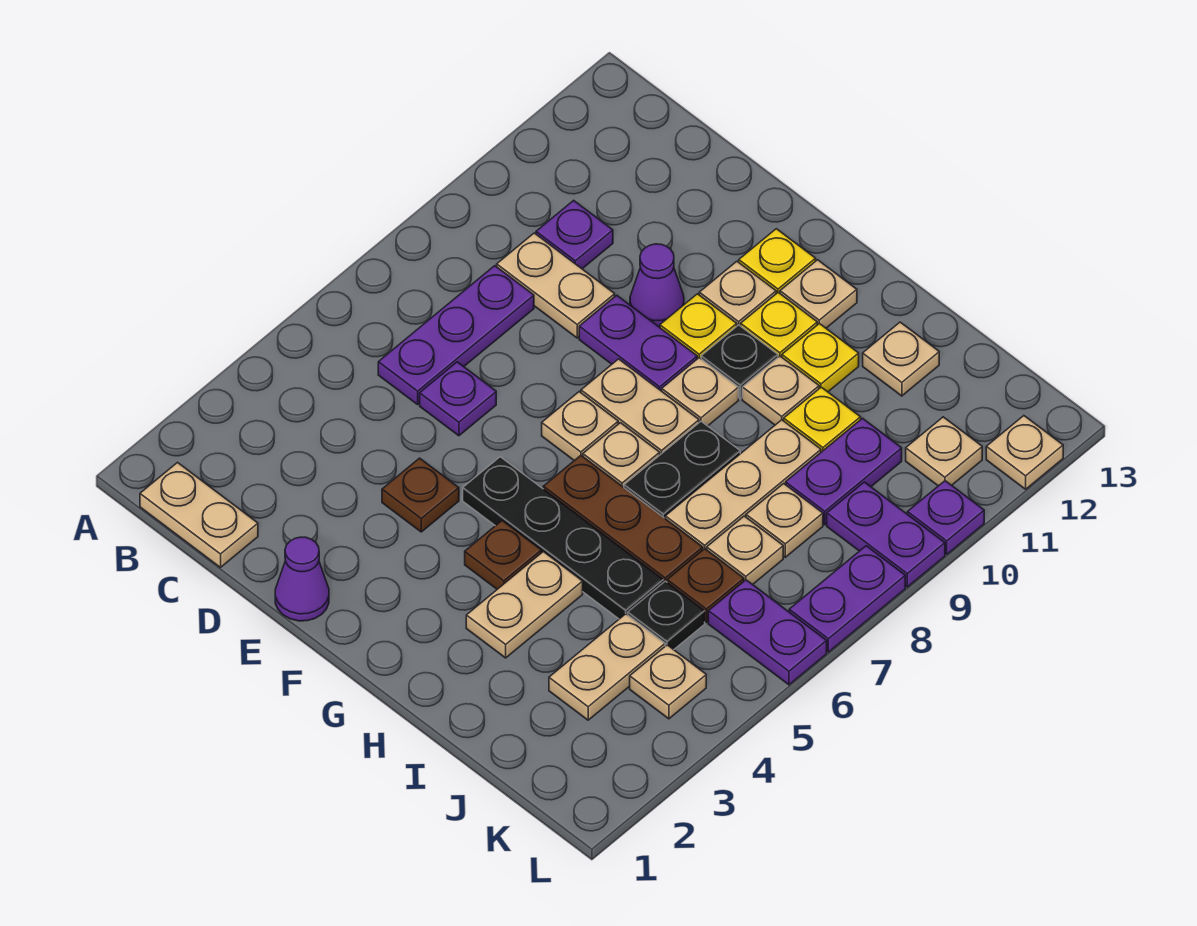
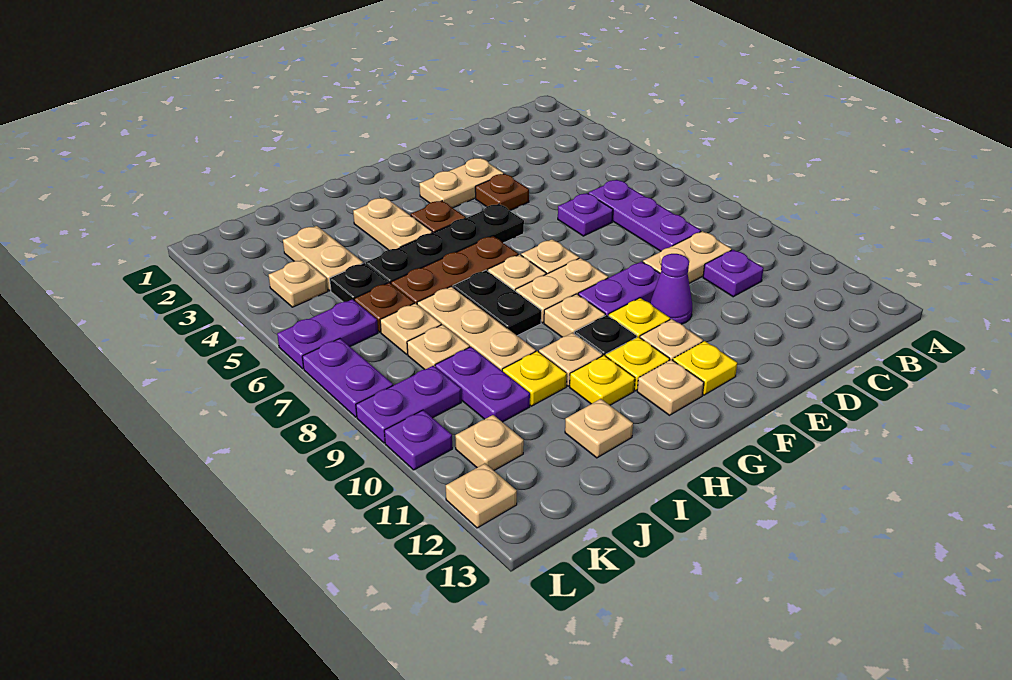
tan 1x2 plate [140,463,258,567] -> tan 1x2 plate moved to [419,158,504,208]
purple 1x1 cone [275,537,329,621] -> none

